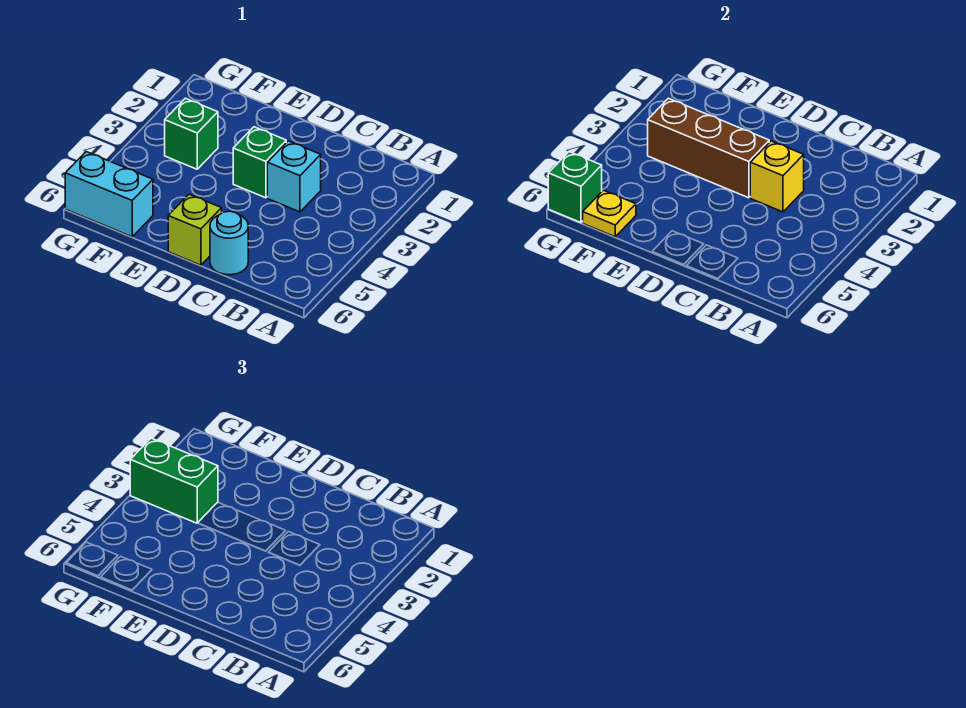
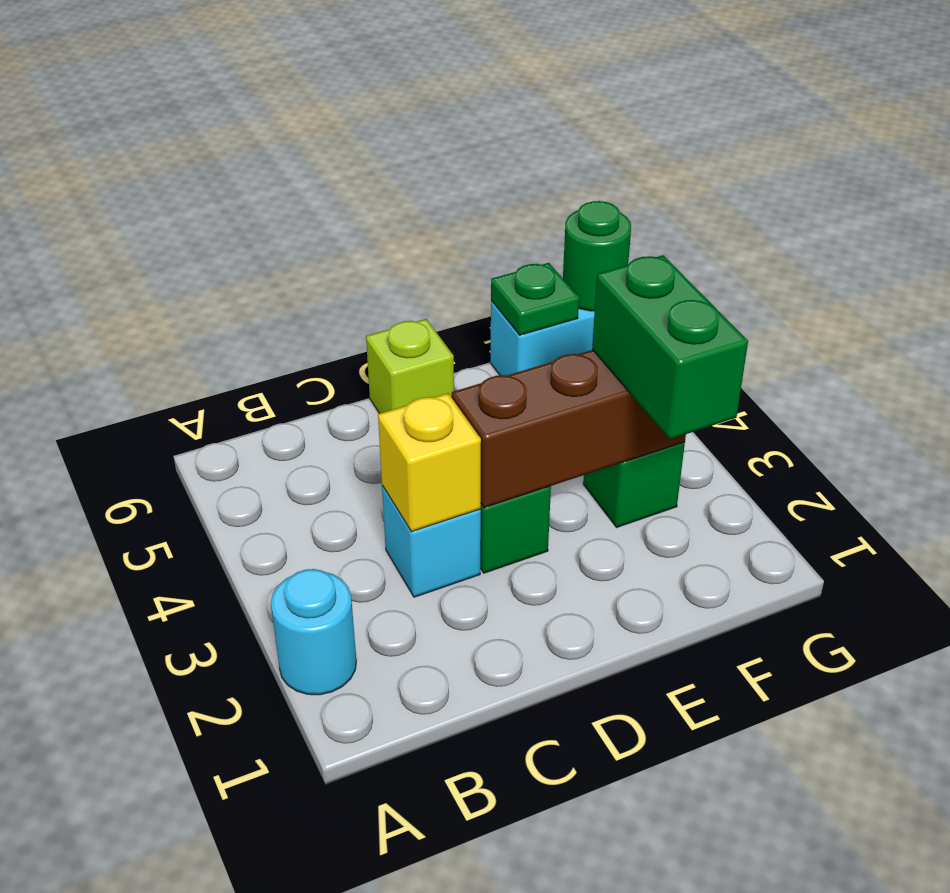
cyan 1x1 round brick [210,211,248,275] -> cyan 1x1 round brick moved to [271,569,356,695]
green 1x2 brick [130,438,218,523] -> green 1x2 brick turned to [592,255,748,439]
yellow 1x1 plate [583,190,636,237] -> green 1x1 plate [491,263,579,335]
green 1x1 brick [548,152,602,223] -> green 1x1 round brick [563,201,631,311]

